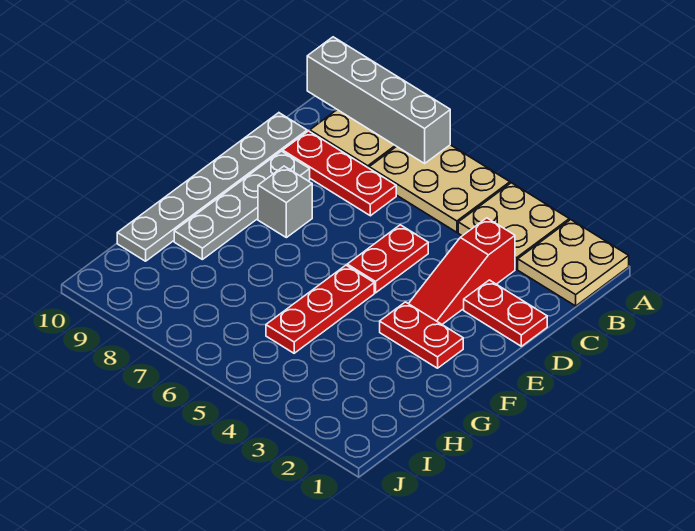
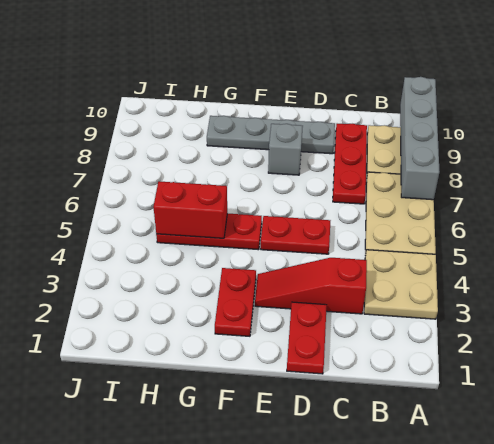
tan 2x2 plate [518,220,629,306] -> none
grey 1x6 plate [117,113,307,261] -> none
none -> red 1x2 brick [153,181,227,238]

